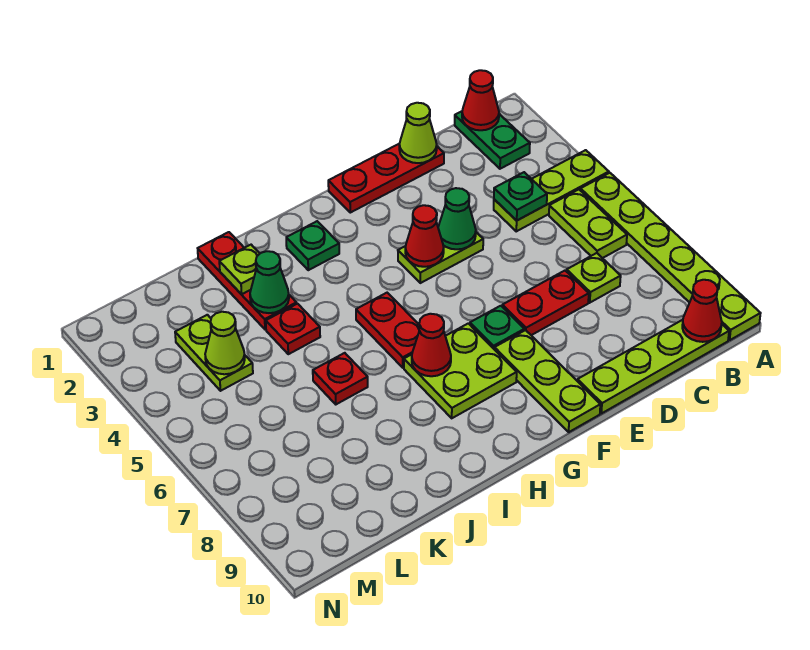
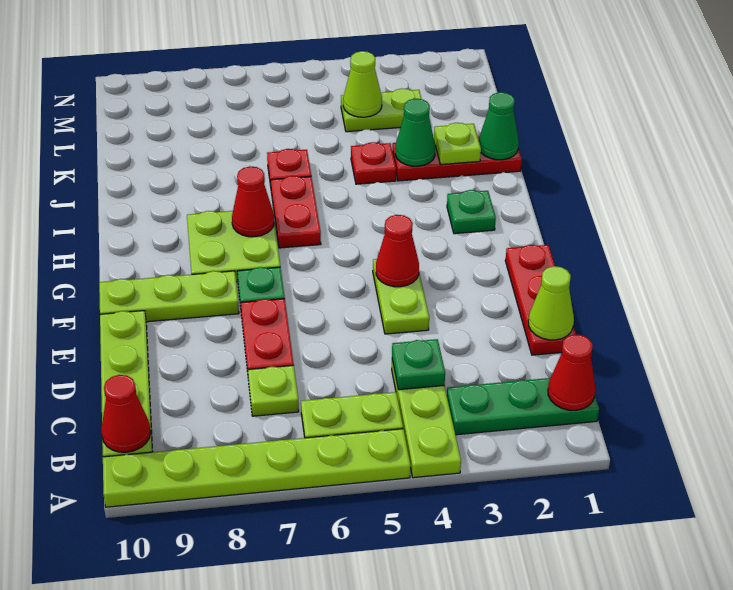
green 1x2 plate [455,111,530,169] -> green 1x3 plate [447,378,599,435]
green 1x1 cone [438,188,476,249] -> green 1x1 cone moved to [479,92,519,160]
red 1x2 plate [356,293,419,368] -> red 1x2 plate turned to [271,176,321,248]

